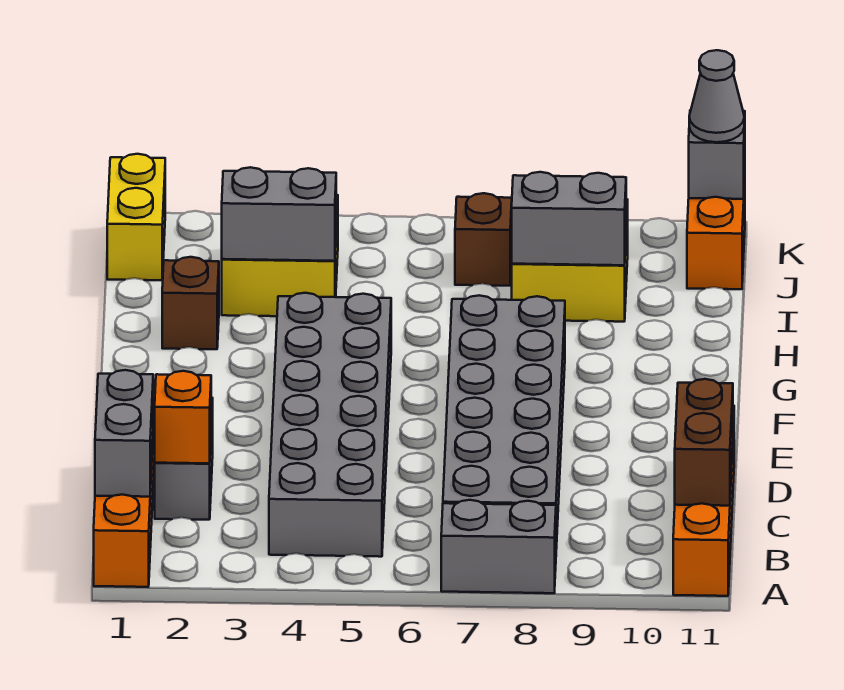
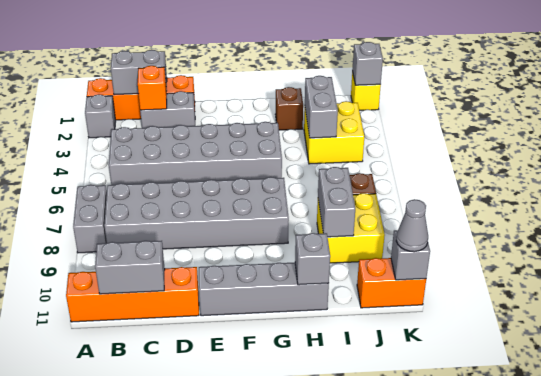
none -> grey 1x1 brick [85,94,116,138]
brown 1x2 brick [675,379,733,506] -> grey 1x2 brick [95,241,165,294]
none -> grey 1x4 brick [199,262,329,316]
none -> grey 1x1 brick [295,233,330,285]
yellow 1x2 brick [107,154,165,280] -> yellow 1x1 brick [351,71,381,110]
none -> grey 1x1 brick [352,42,383,85]

